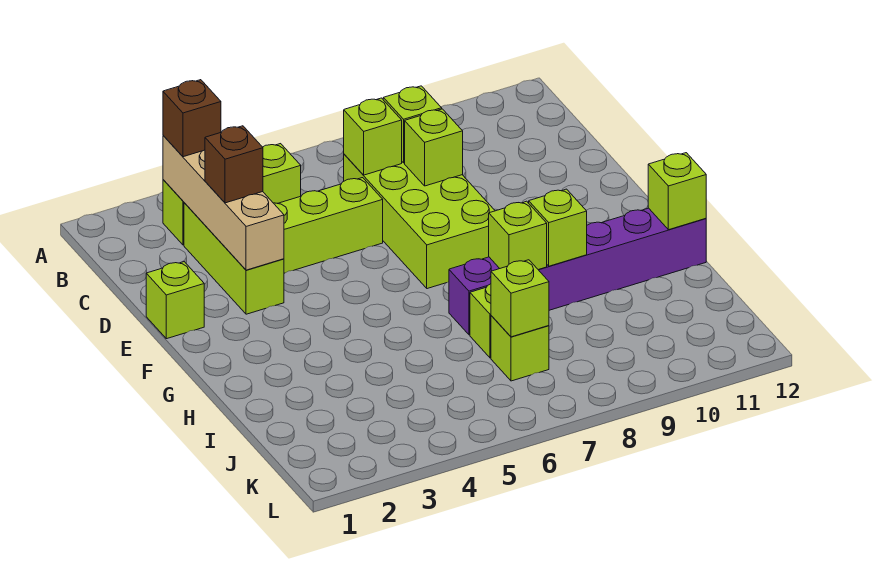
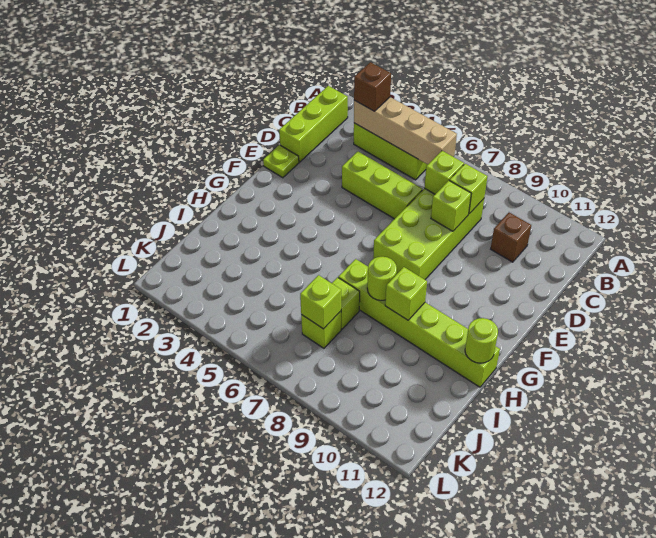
tan 1x4 brick [163,136,284,270] -> tan 1x4 brick turned to [354,97,457,164]
lime 1x3 brick [184,203,284,314] -> lime 1x3 brick moved to [279,86,348,162]
brown 1x1 brick [205,126,263,203] -> brown 1x1 brick moved to [491,213,531,262]
lime 1x1 brick [146,262,204,339] -> lime 1x1 plate [263,145,299,178]
purple 1x6 brick [449,208,706,335] -> lime 1x6 brick [338,259,500,387]
lime 1x1 brick [489,201,547,270] -> lime 1x1 round brick [367,257,397,300]
lime 1x1 brick [648,153,706,230] -> lime 1x1 round brick [465,318,498,363]

